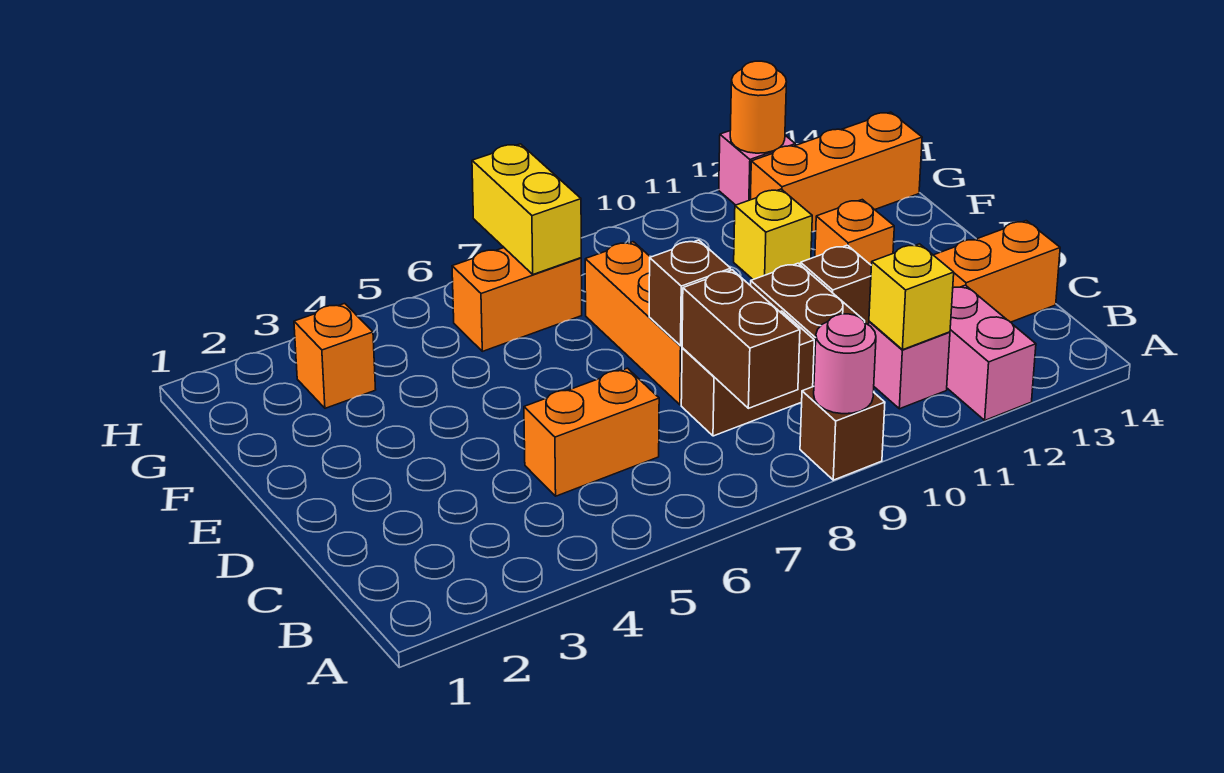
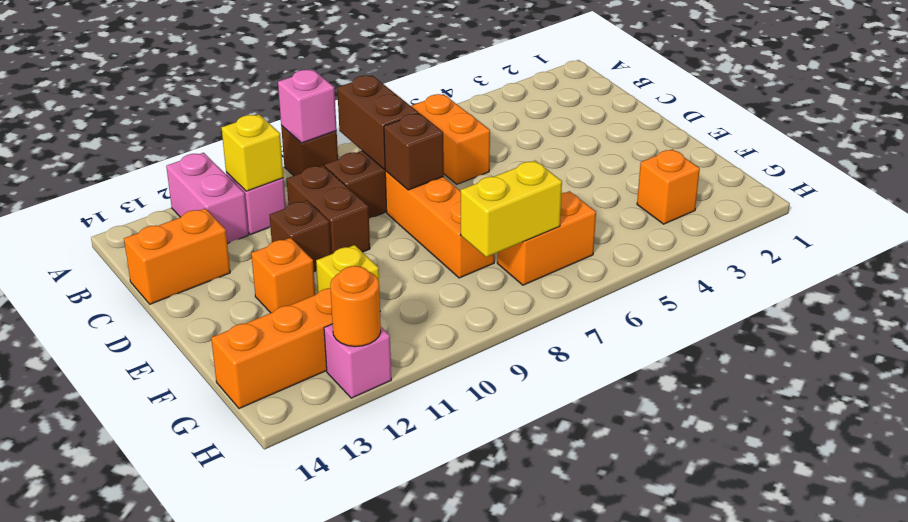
pink 1x1 round brick [814,314,876,414] -> pink 1x1 brick [278,70,337,143]
orange 1x2 brick [524,368,659,496] -> orange 1x2 brick turned to [411,94,490,184]
yellow 1x2 brick [472,144,581,274] -> yellow 1x2 brick turned to [460,161,562,257]

